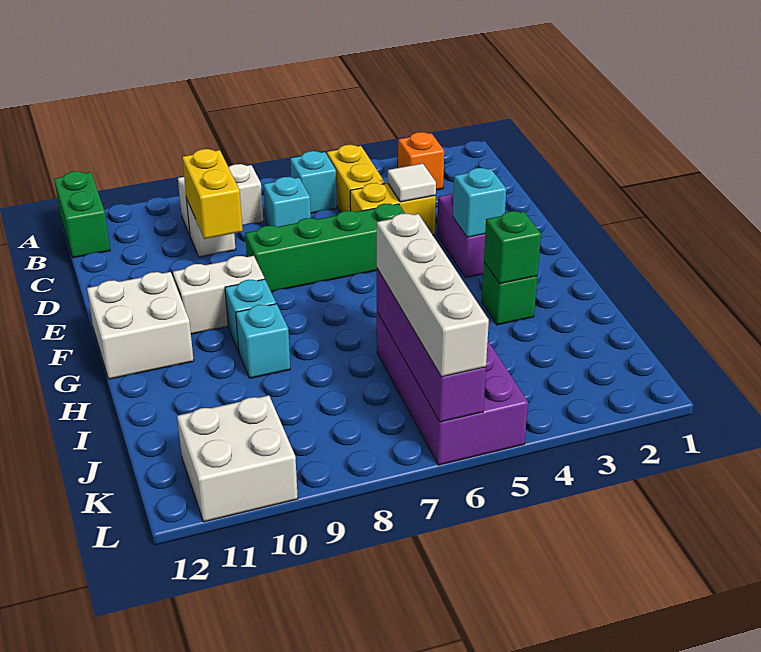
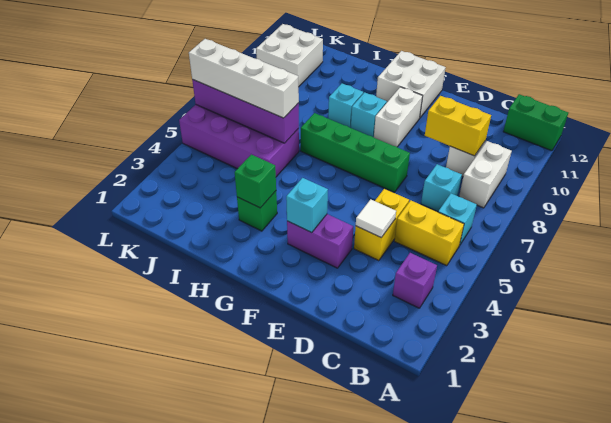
orange 1x1 brick [398,132,444,190] -> purple 1x1 brick [393,253,437,308]
green 1x4 brick [245,203,405,292] -> green 1x4 brick turned to [301,113,410,192]

